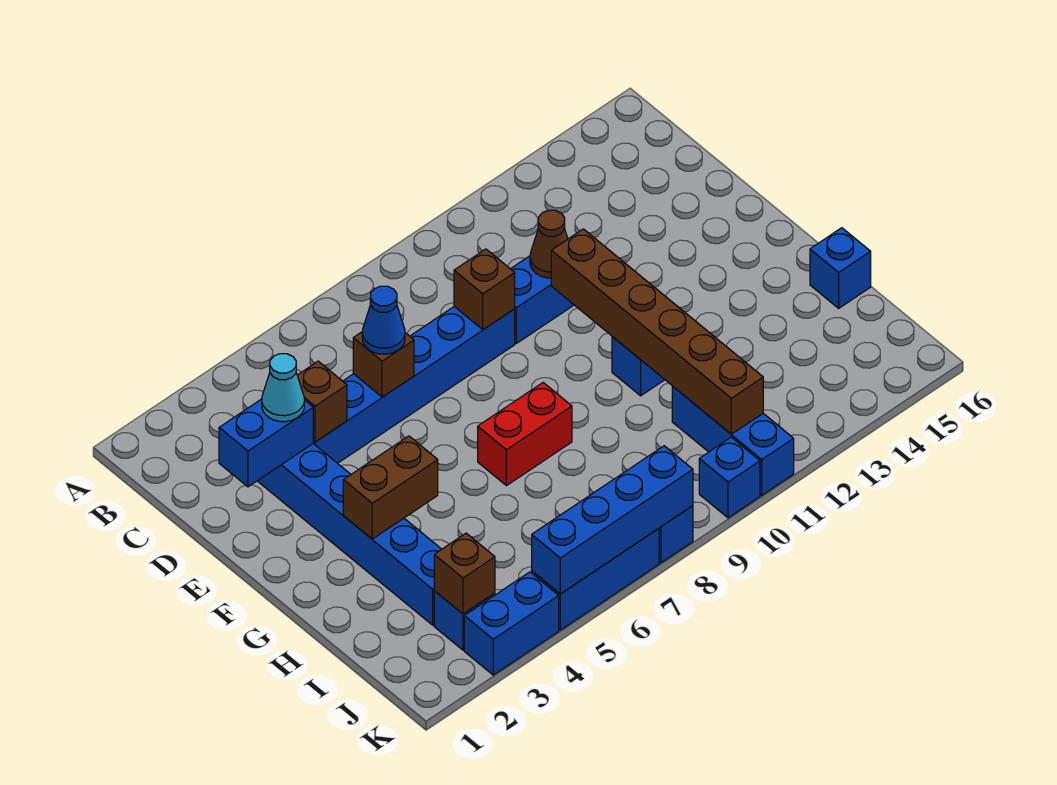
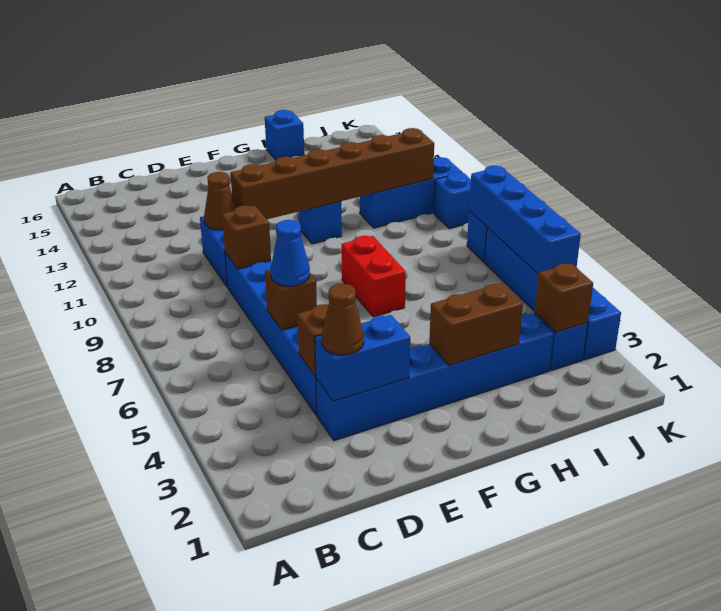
blue 1x2 brick [219,399,313,487] -> blue 1x2 brick turned to [315,315,410,401]
cyan 1x1 cone [262,354,304,422] -> brown 1x1 cone [322,284,364,355]
brown 1x2 brick [343,436,438,539] -> brown 1x2 brick turned to [429,283,523,365]

